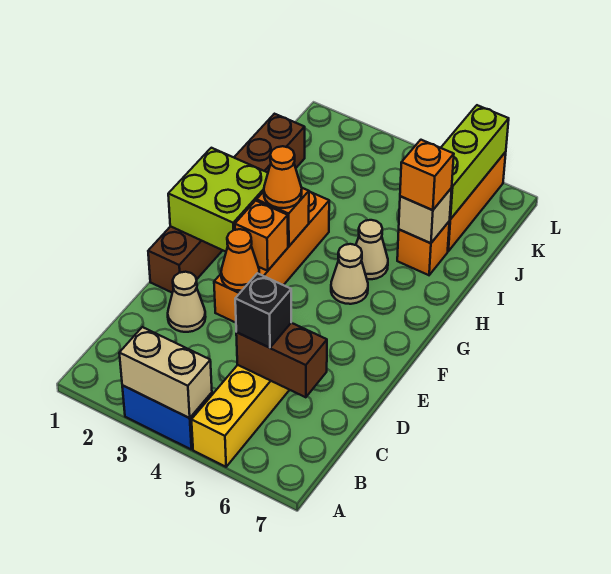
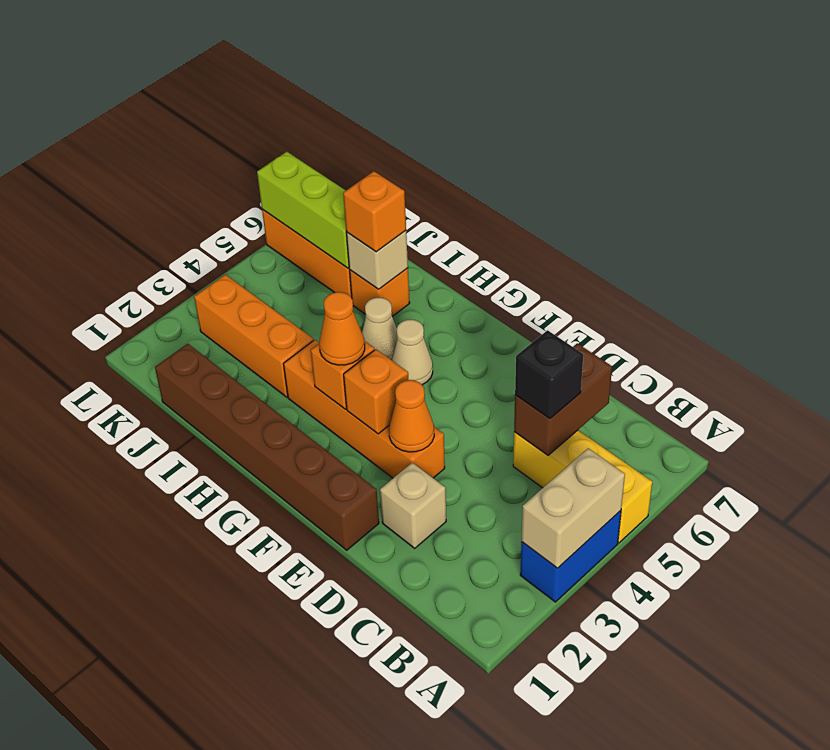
tan 1x1 cone [168,272,205,332] -> tan 1x1 brick [380,463,446,548]
lime 2x2 brick [168,148,268,252] -> none
none -> orange 1x3 brick [194,274,314,397]

